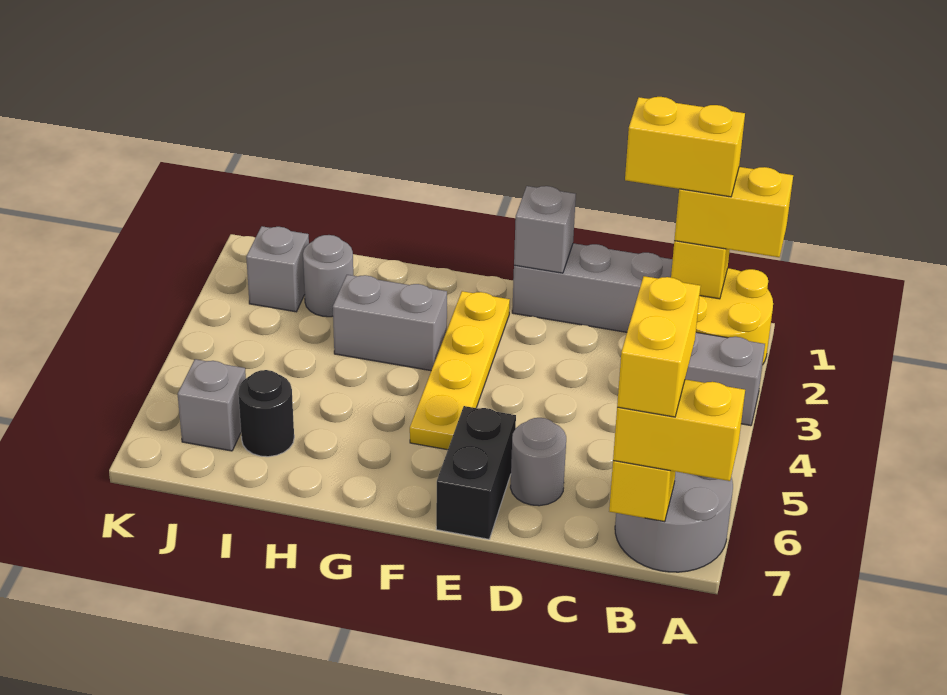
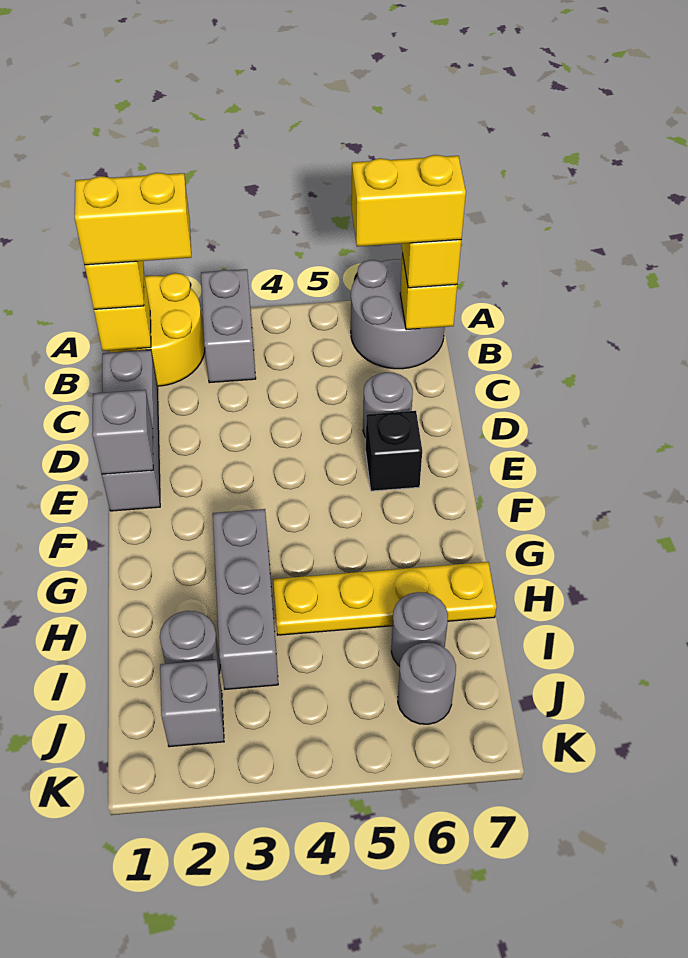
yellow 1x2 brick [625,97,745,197] -> yellow 1x2 brick turned to [75,173,191,265]
black 1x2 brick [436,406,516,539] -> black 1x1 brick [366,411,422,491]
yellow 1x4 plate [410,291,510,450] -> yellow 1x4 plate moved to [273,562,497,635]
grey 1x2 brick [333,275,447,371] -> grey 1x3 brick [213,509,278,689]
black 1x1 round brick [238,370,294,457] -> grey 1x1 round brick [391,592,448,666]
grey 1x1 brick [178,359,246,451] -> grey 1x1 round brick [398,643,456,724]

